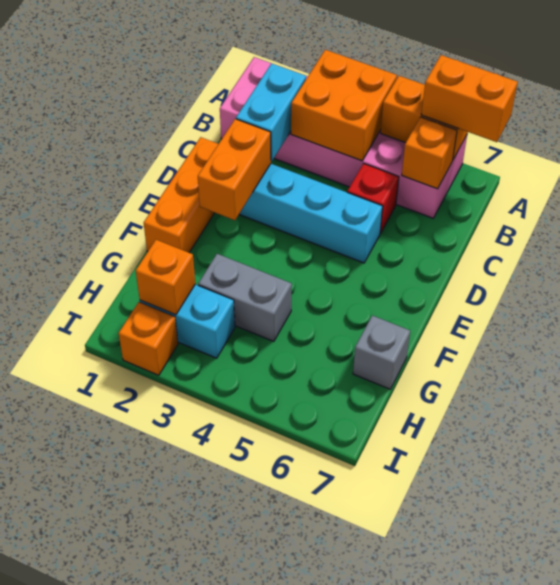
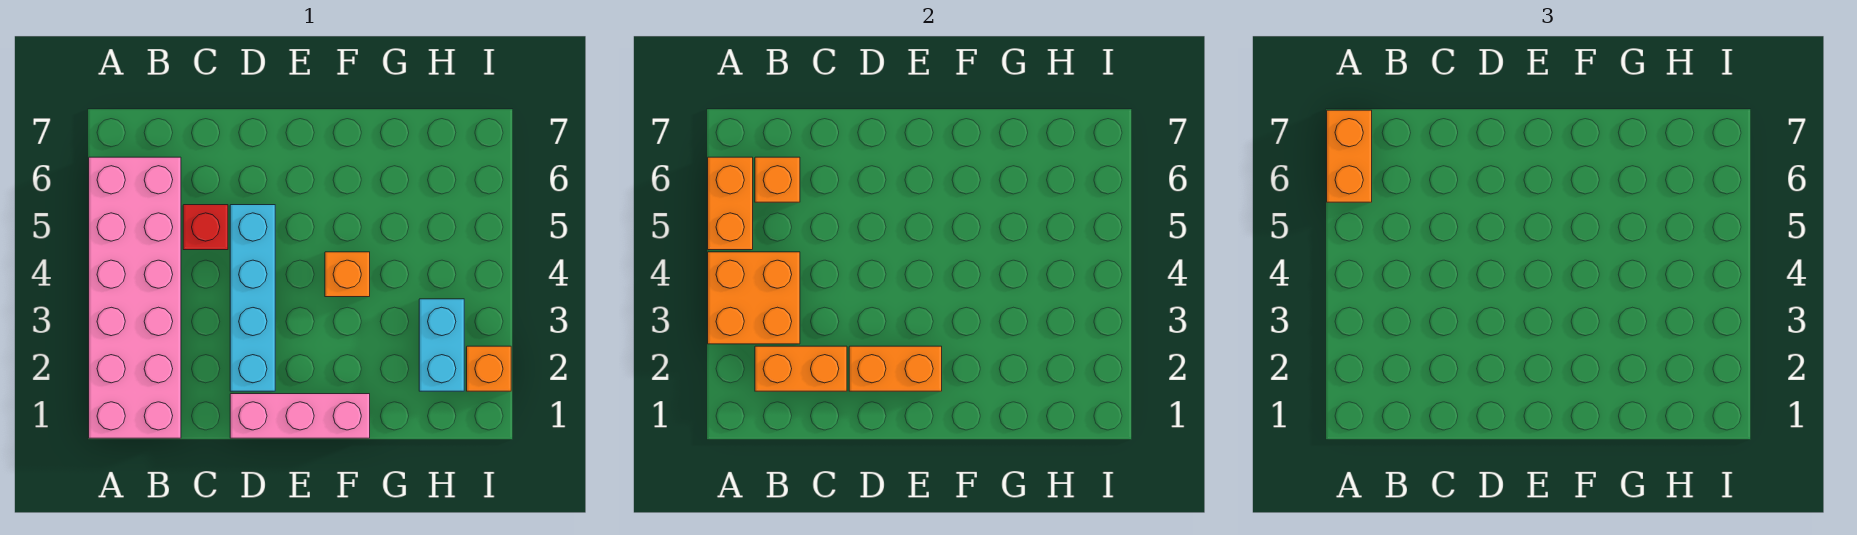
cyan 1x2 brick [236,63,306,162] -> orange 1x2 brick [755,346,847,391]
orange 1x3 brick [144,137,218,253] -> pink 1x3 brick [230,394,370,438]
grey 1x2 brick [198,254,292,341] -> none
grey 1x1 brick [353,316,410,389] -> none
orange 1x1 brick [136,240,195,315] -> orange 1x1 brick moved to [325,252,370,297]

